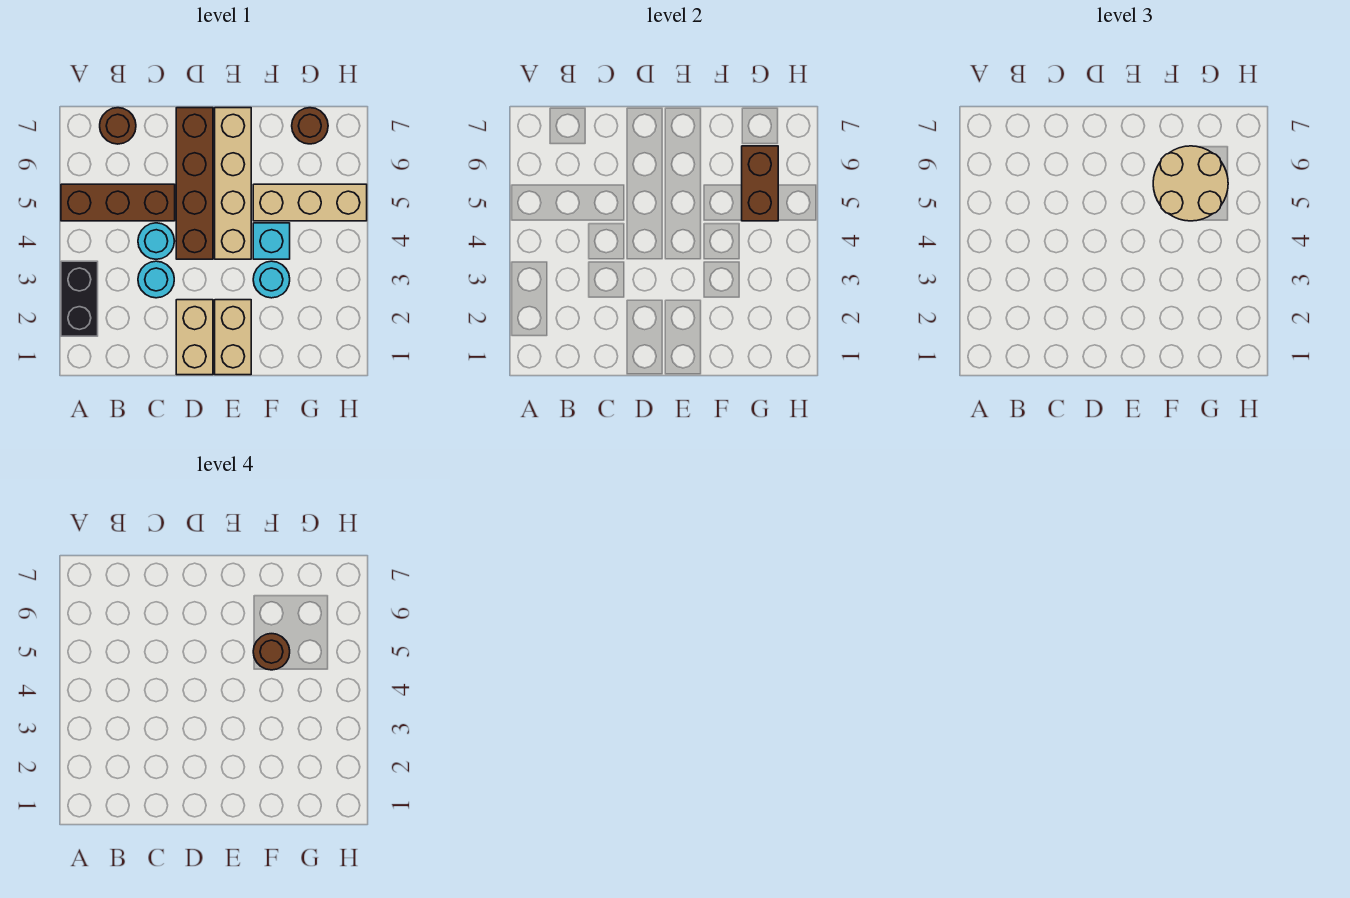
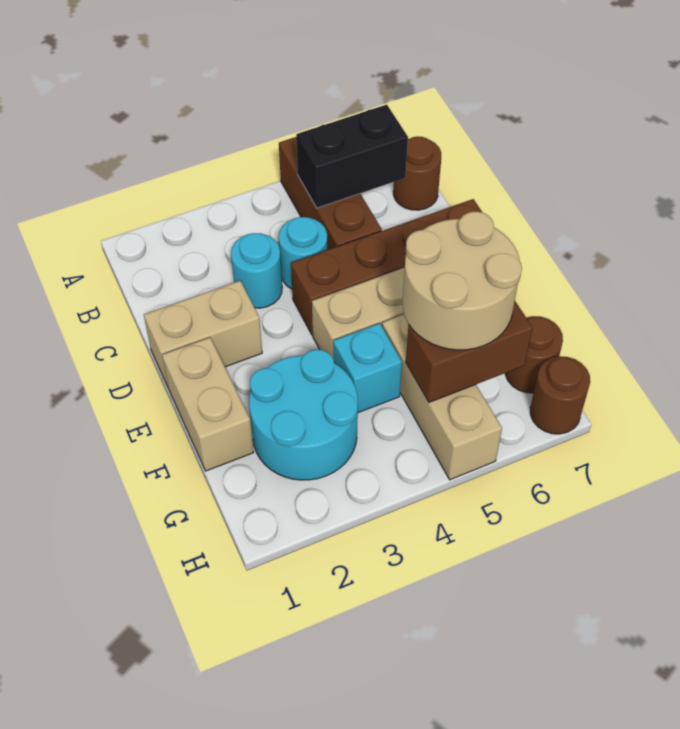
black 1x2 brick [61,261,98,336] -> black 1x2 brick moved to [296,105,408,208]
tan 1x2 brick [215,300,251,375] -> tan 1x2 brick turned to [162,338,254,471]
cyan 1x1 round brick [253,261,290,298] -> cyan 2x2 round brick [249,349,358,480]
brown 1x1 round brick [253,634,290,670] -> brown 1x1 round brick moved to [530,356,590,434]

